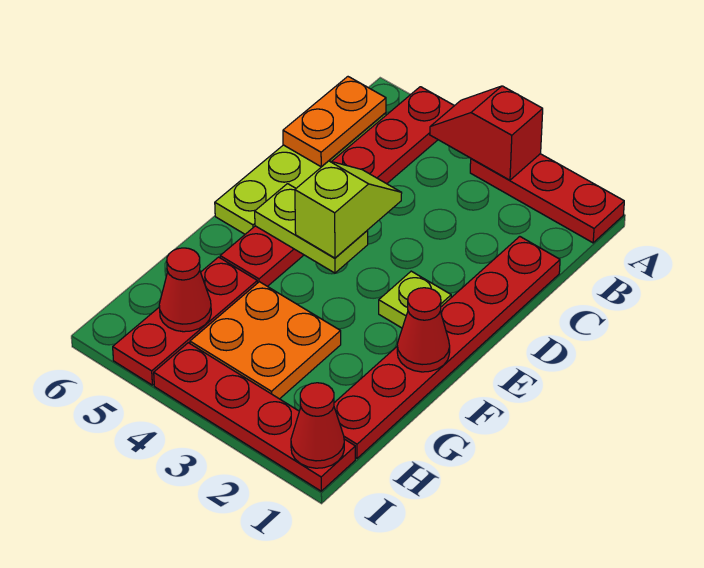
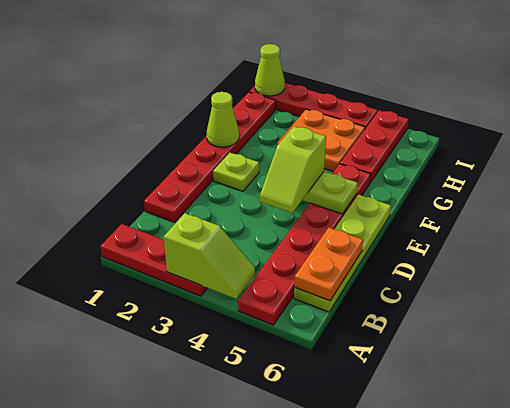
red 1x2 slope [430,86,543,180] -> lime 1x2 slope [164,213,255,299]
red 1x1 cone [397,288,450,372] -> lime 1x1 cone [207,92,239,147]
red 1x1 cone [159,248,211,332] -> none
red 1x1 cone [291,383,344,468] -> lime 1x1 cone [255,44,285,96]

